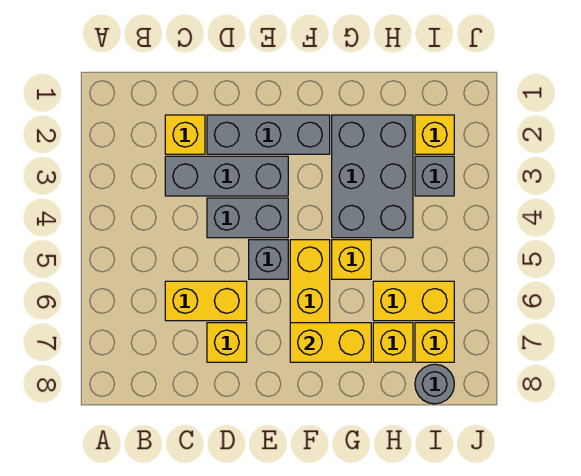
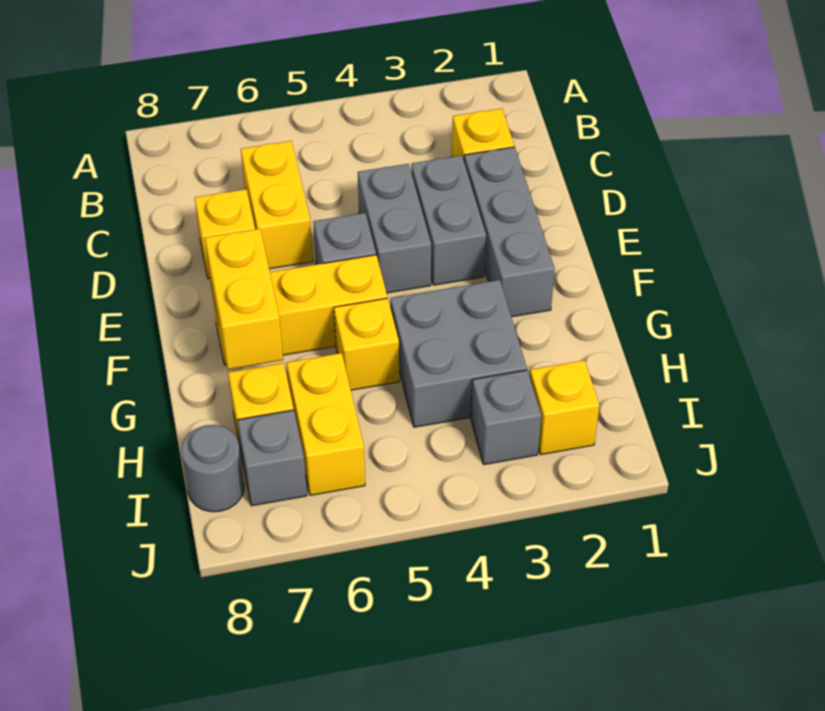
grey 1x3 brick [165,156,288,196] -> grey 1x2 brick [411,155,486,285]
grey 2x3 brick [332,115,413,238] -> grey 2x2 brick [391,280,527,427]
yellow 1x1 brick [415,323,454,362] -> grey 1x1 brick [237,410,307,506]

